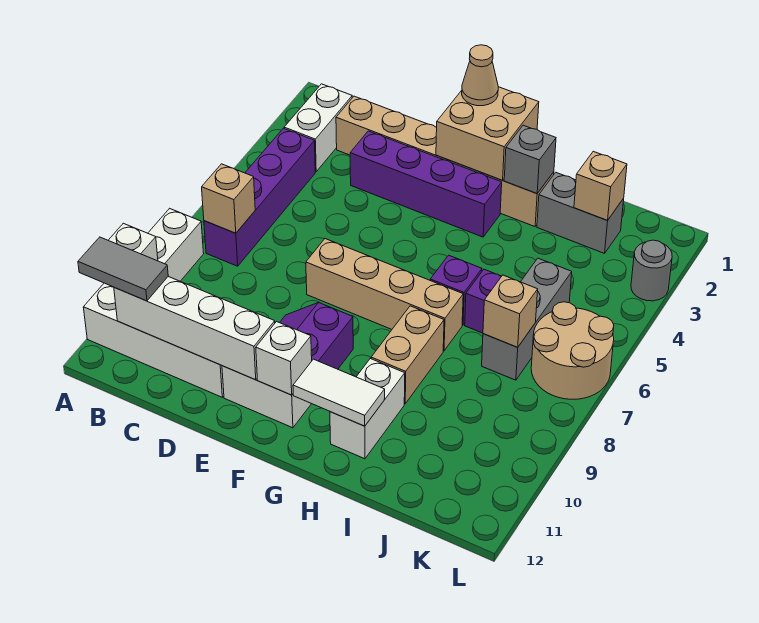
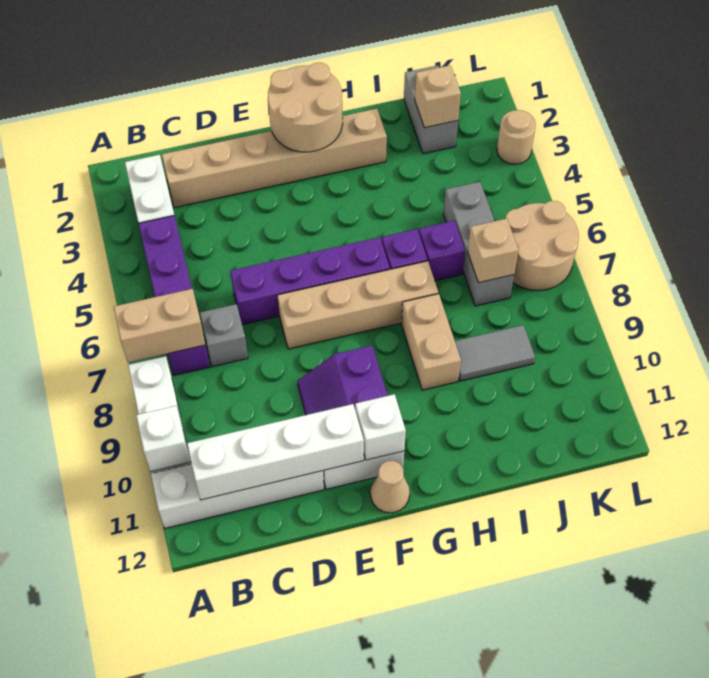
grey 1x2 tile [78,237,168,301] -> grey 1x2 tile moved to [455,325,535,381]
tan 1x1 brick [202,164,255,233] -> tan 1x2 brick [114,289,205,363]
purple 1x4 brick [350,131,502,237] -> purple 1x4 brick moved to [230,237,390,325]
tan 2x2 brick [436,87,539,180] -> tan 2x2 round brick [268,63,343,152]
tan 1x1 cone [462,45,498,106] -> tan 1x1 cone moved to [370,461,410,513]
white 1x2 tile [293,359,385,426] -> none
grey 1x1 brick [504,125,556,194] -> grey 1x1 brick moved to [200,304,248,367]
white 1x2 brick [330,359,405,459] -> none
grey 1x2 brick [537,172,624,253] -> grey 1x2 brick turned to [404,65,458,154]
grey 1x1 round brick [631,240,672,301] -> tan 1x1 round brick [497,110,536,164]

